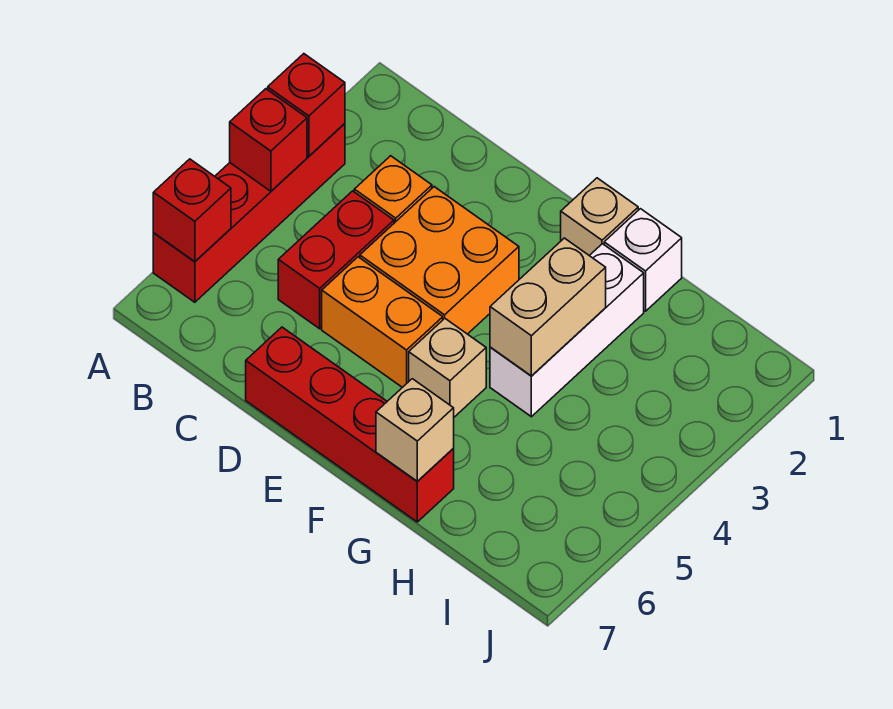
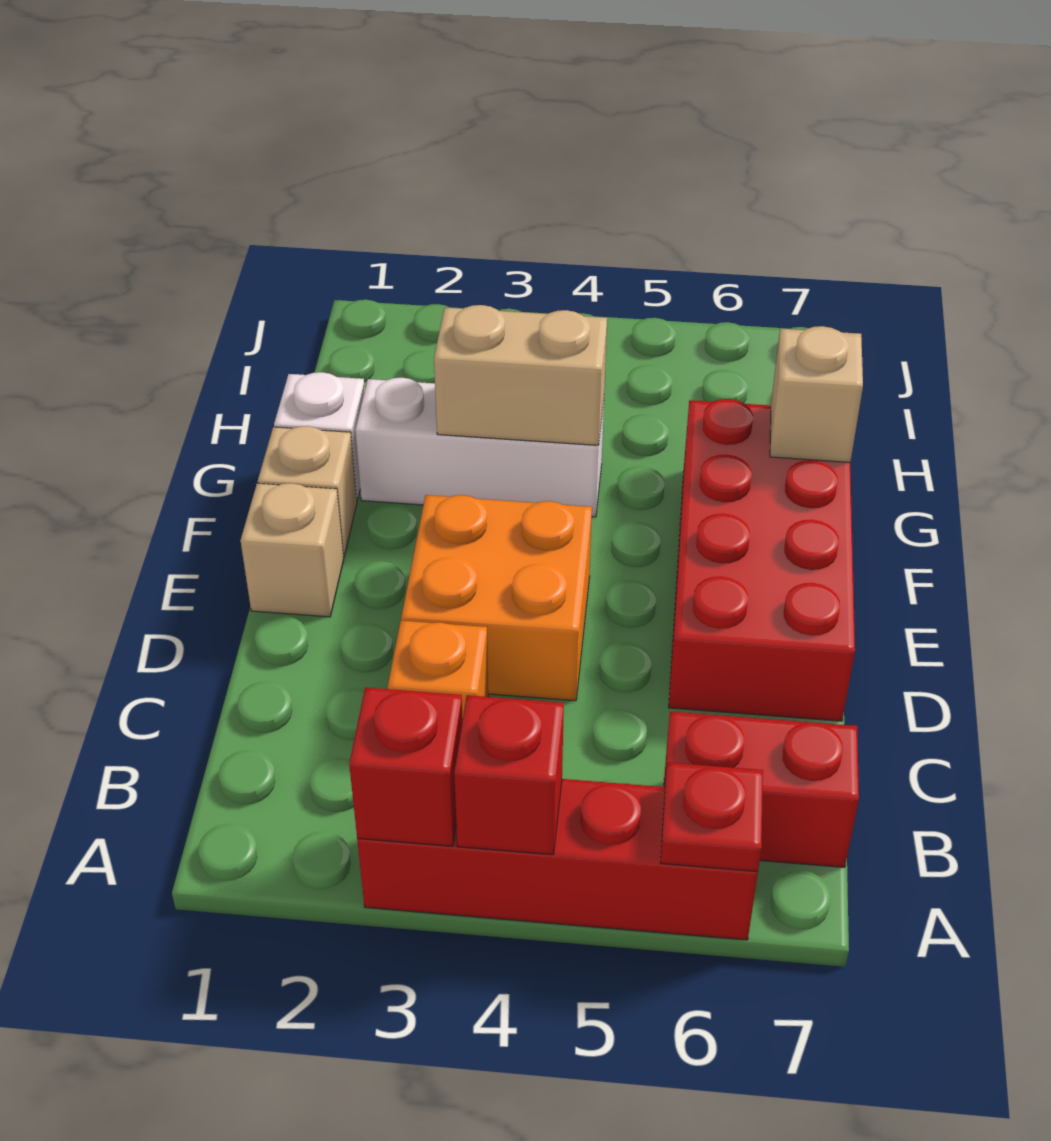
red 1x1 brick [153,159,231,262] -> red 1x1 plate [660,763,763,872]
red 1x2 brick [278,191,394,329] -> red 1x2 brick moved to [664,711,859,867]
orange 1x2 brick [322,257,443,387] -> none
red 1x4 brick [246,327,454,522] -> red 2x4 brick [669,399,855,721]
tan 1x1 brick [409,319,486,417] -> tan 1x1 brick moved to [240,483,344,617]

